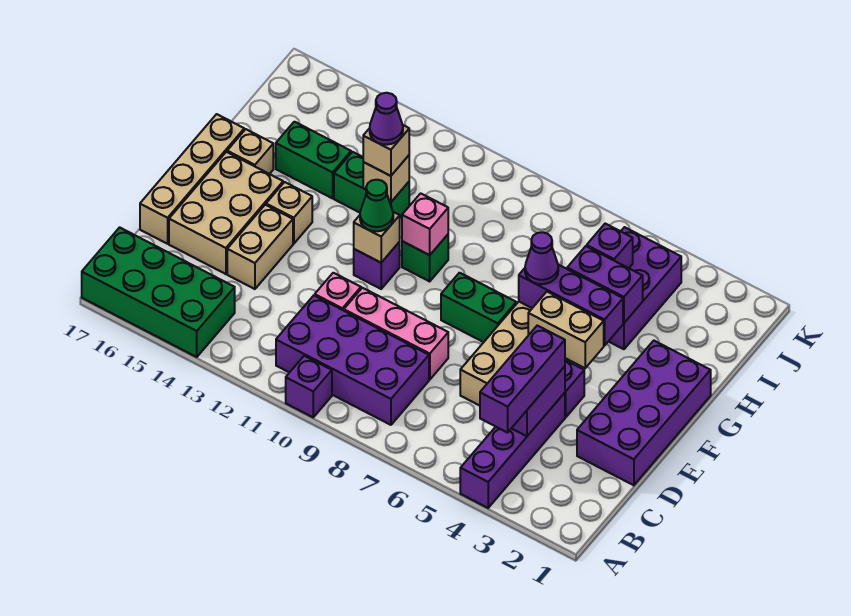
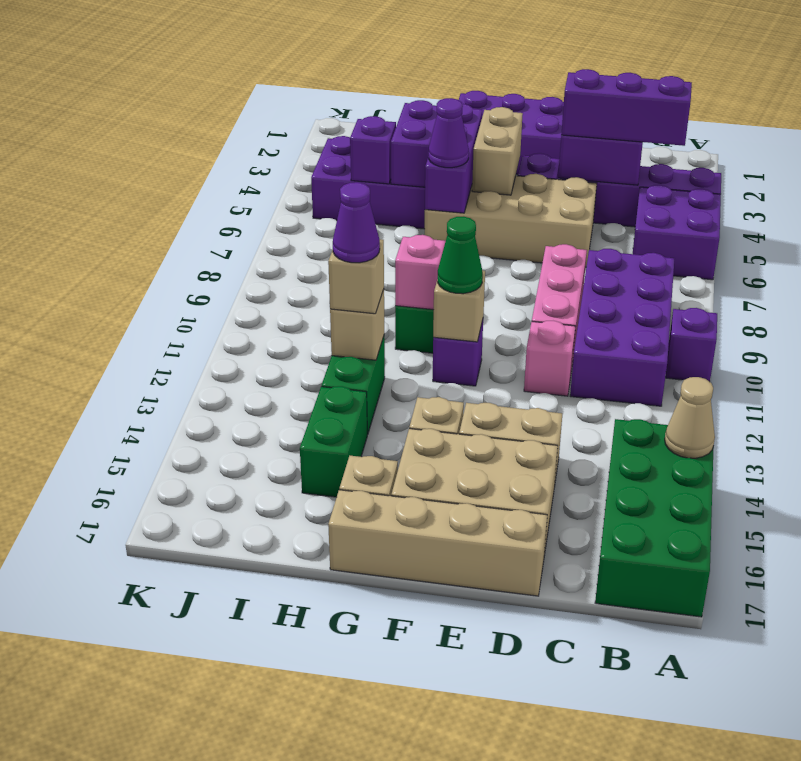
none -> purple 2x2 brick [633,185,721,280]
none -> tan 1x1 cone [665,377,715,458]
green 1x2 brick [441,273,516,342] -> none

